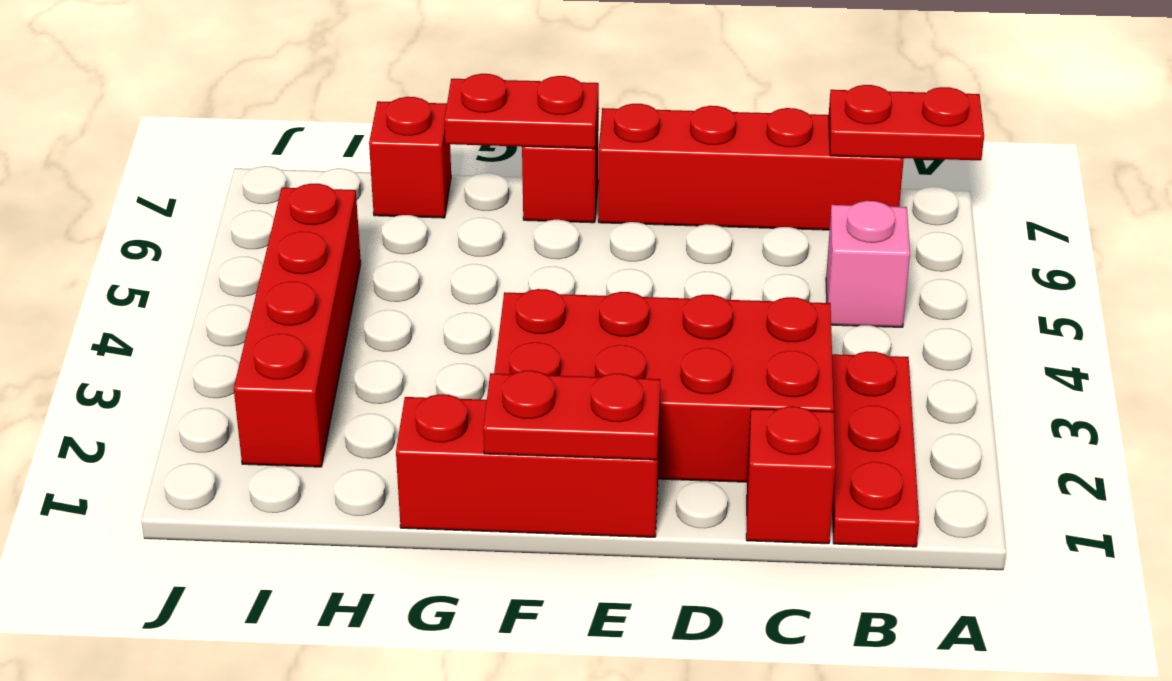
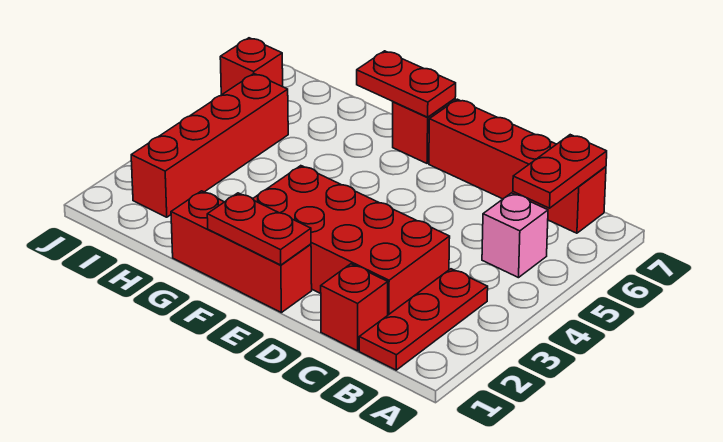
red 1x2 plate [829,85,984,160] -> red 1x2 plate turned to [513,135,607,208]
red 1x1 brick [369,97,451,218] -> red 1x1 brick moved to [220,38,283,95]

